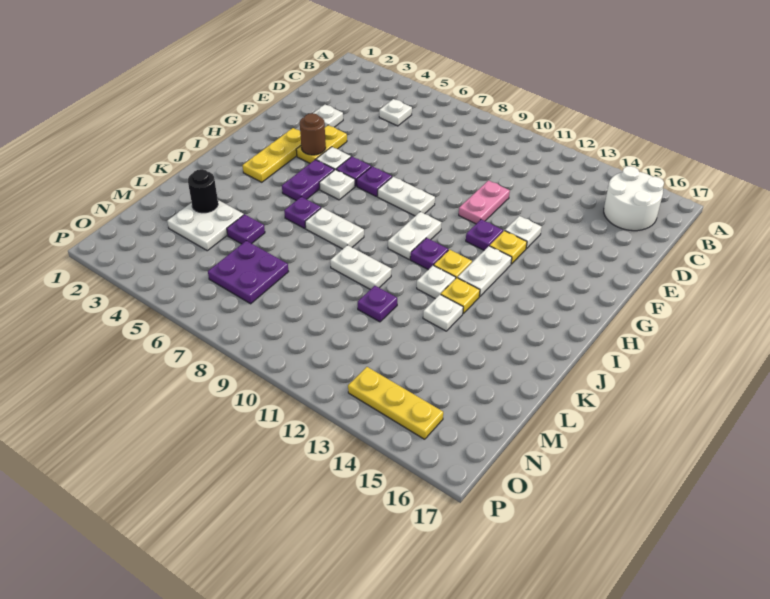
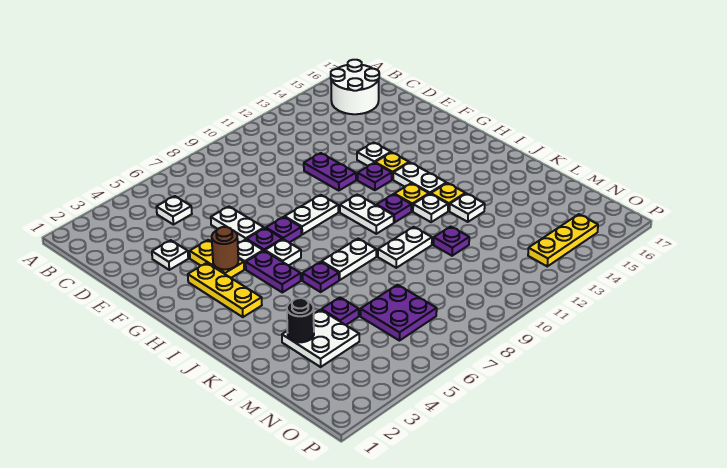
none -> white 1x2 plate [211,207,264,242]
pink 1x2 plate [459,181,510,224] -> purple 1x2 plate [304,153,356,191]

